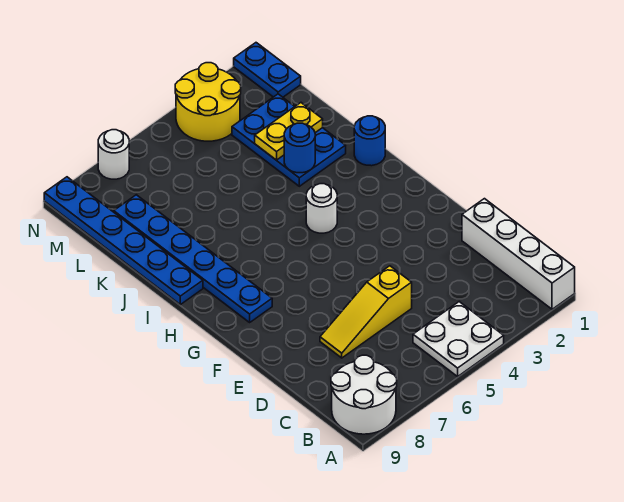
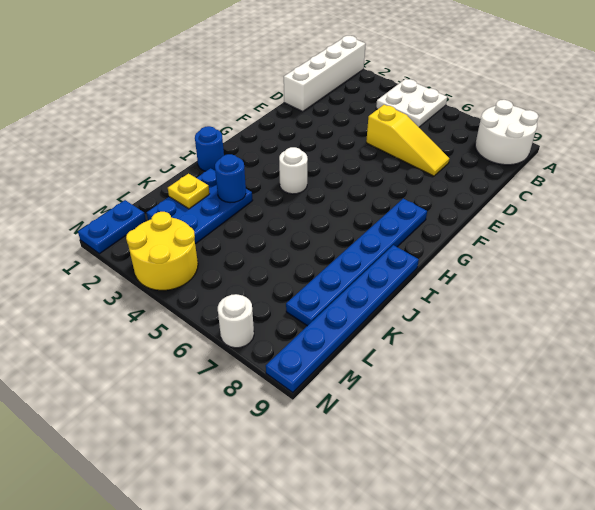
yellow 1x2 plate [255,103,323,160] -> yellow 1x1 plate [168,174,210,209]

